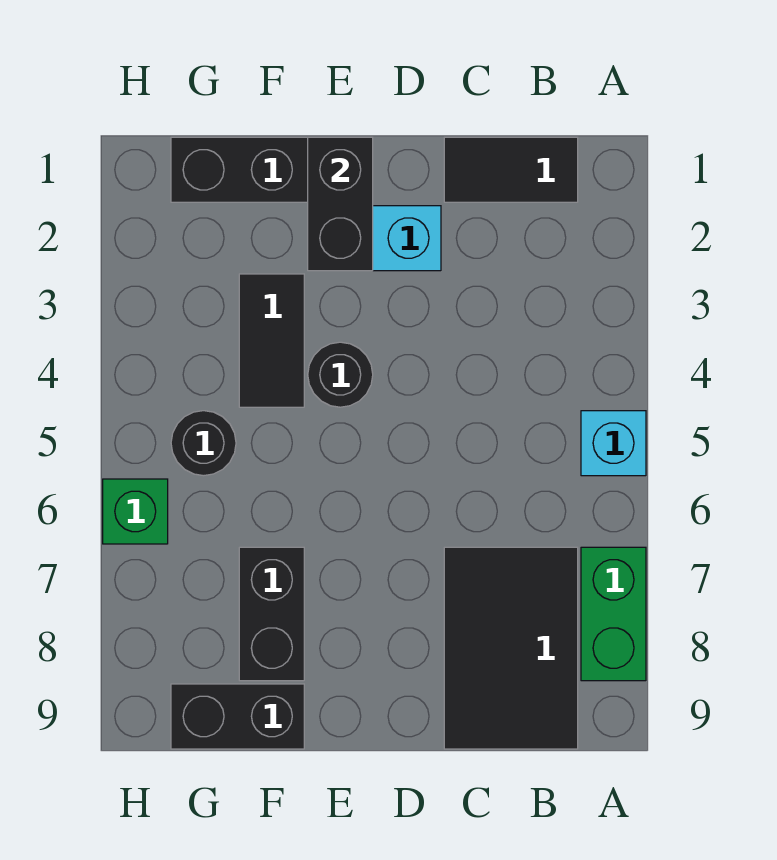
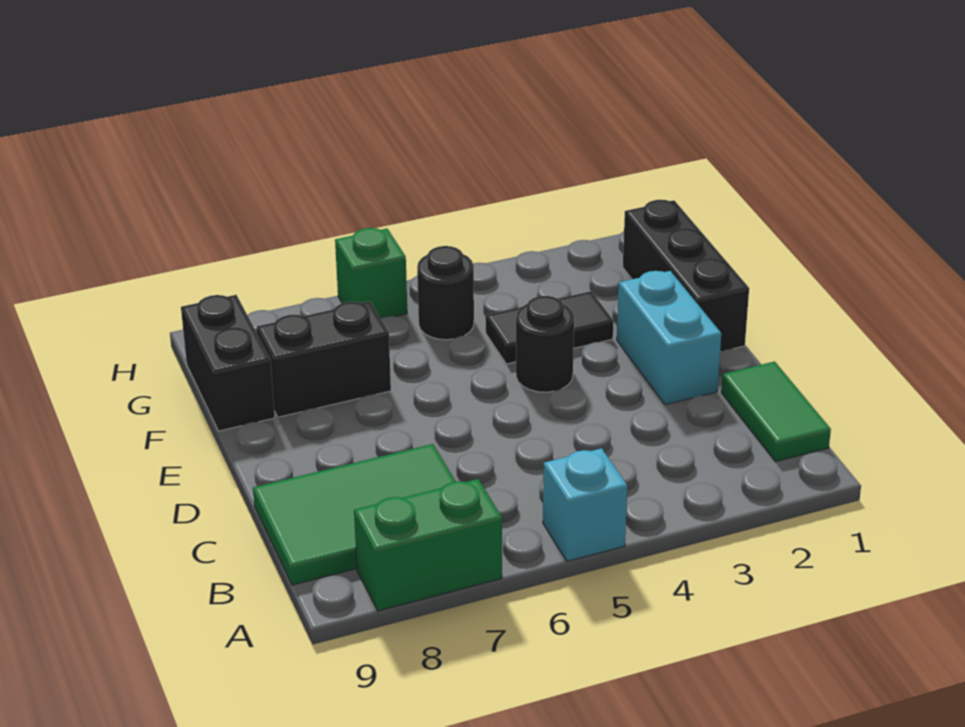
black 1x2 tile [444,137,578,202] -> green 1x2 tile [721,362,831,462]
black 2x3 tile [444,547,578,749] -> green 2x3 tile [253,444,456,585]
black 1x2 brick [308,137,373,271] -> none

